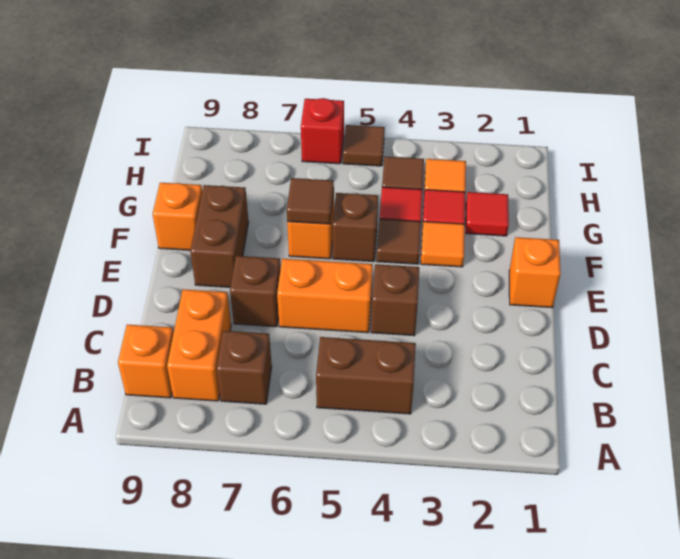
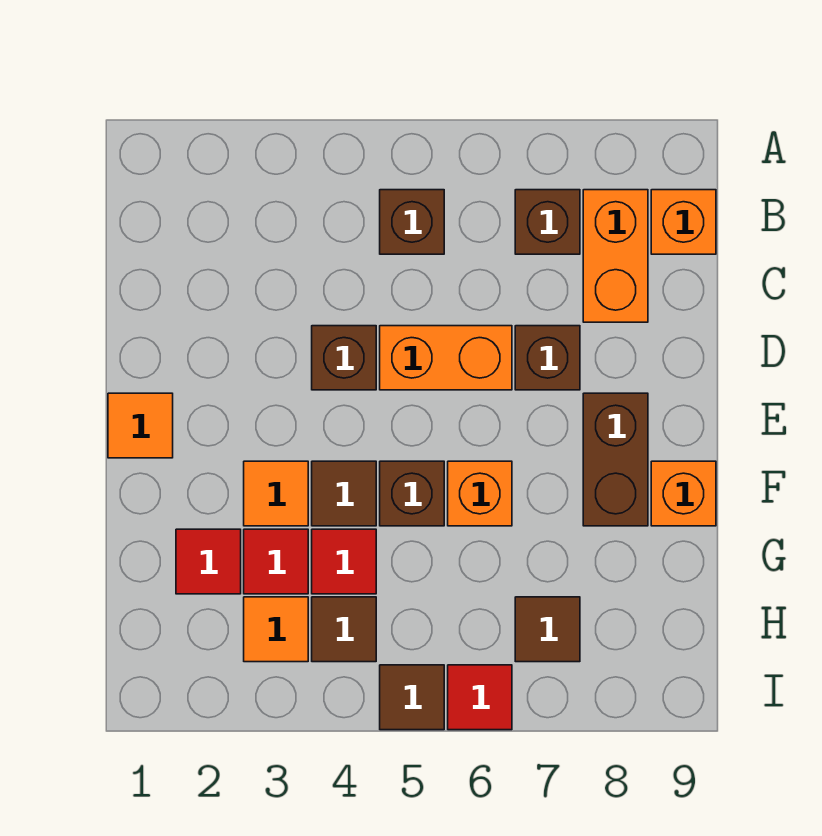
brown 1x2 brick [316,337,416,414] -> brown 1x1 brick [380,190,444,254]
orange 1x1 brick [509,237,561,308] -> orange 1x1 tile [108,393,173,458]
brown 1x1 tile [287,178,334,224] -> brown 1x1 tile moved to [515,597,580,662]
red 1x1 brick [301,98,344,164] -> red 1x1 tile [448,665,512,730]

